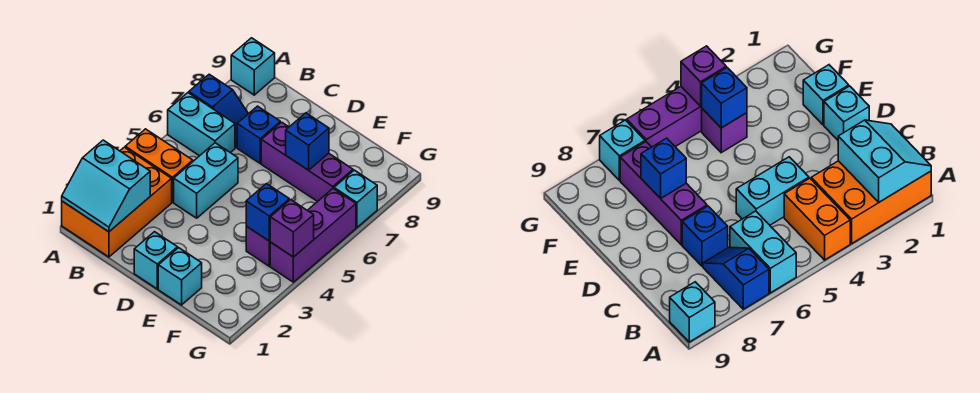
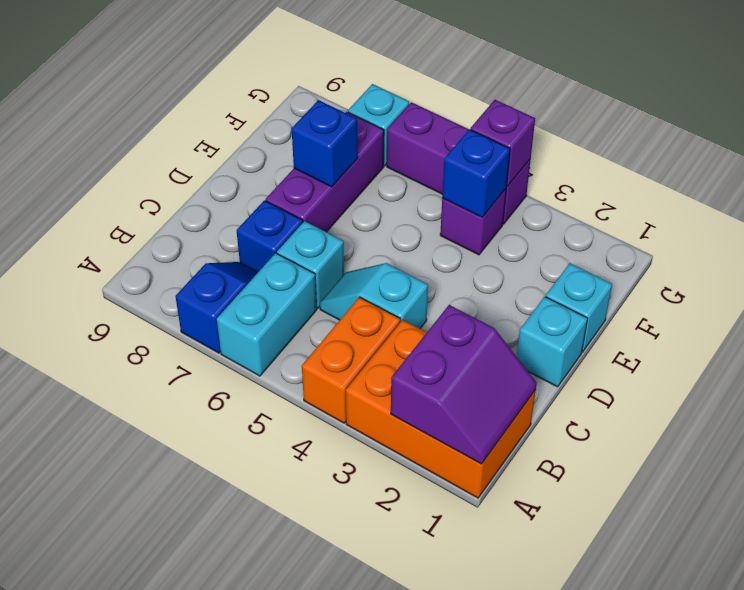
cyan 2x2 slope [62,140,150,232] -> purple 2x2 slope [391,305,537,464]
cyan 1x1 brick [231,38,275,95] -> cyan 1x1 brick moved to [277,221,344,308]
cyan 1x2 brick [174,143,238,218] -> cyan 1x2 slope [320,263,428,329]

